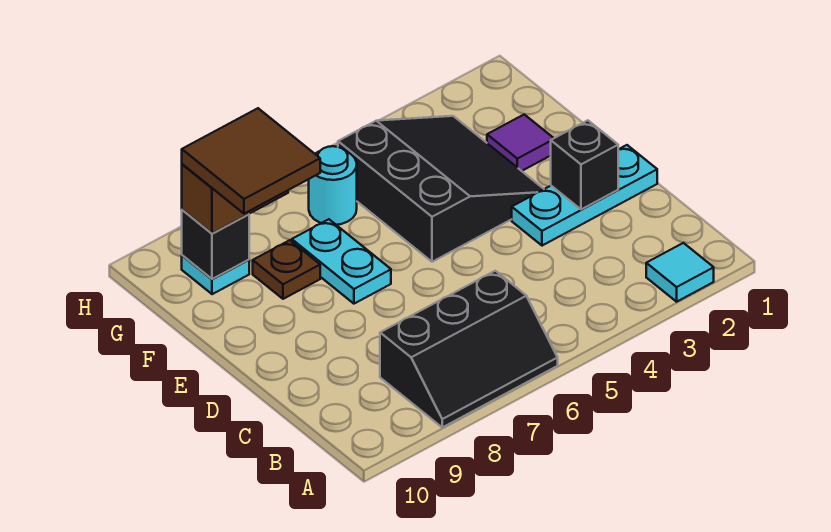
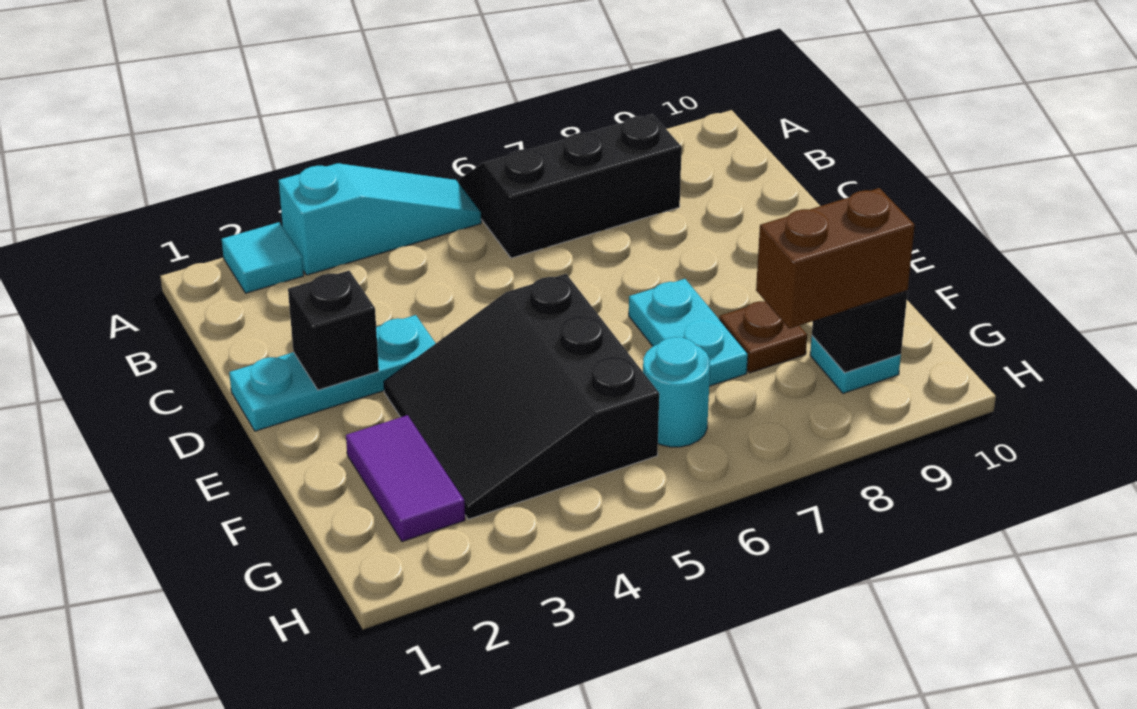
none -> cyan 1x3 slope [279,163,481,275]
purple 1x1 tile [487,115,554,171] -> purple 1x2 tile [346,415,465,542]
brown 2x2 tile [182,108,320,214] -> none

